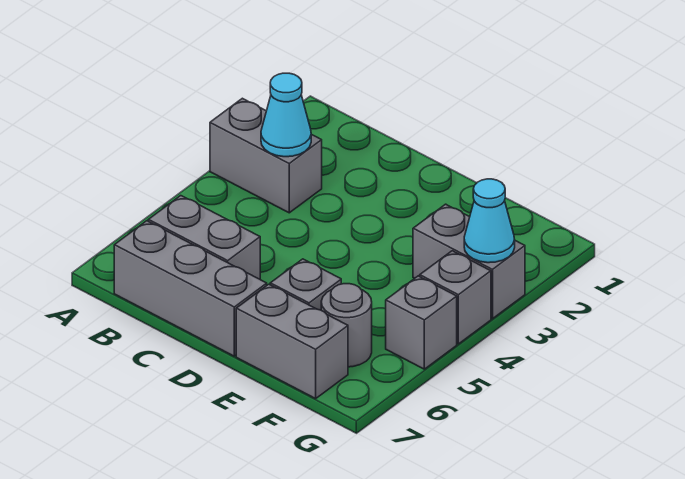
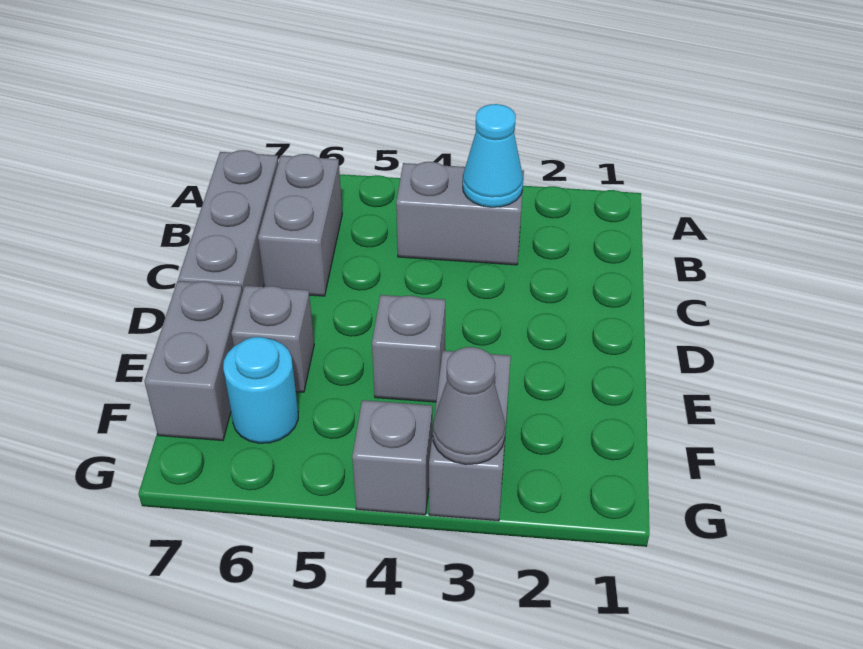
grey 1x2 brick [210,98,322,213] -> grey 1x2 brick turned to [396,162,524,265]
grey 1x1 round brick [321,284,372,367] -> cyan 1x1 round brick [223,337,298,443]
cyan 1x1 cone [464,179,515,263] -> grey 1x1 cone [432,347,505,464]
grey 1x1 brick [386,276,457,369] -> grey 1x1 brick moved to [372,295,445,402]

